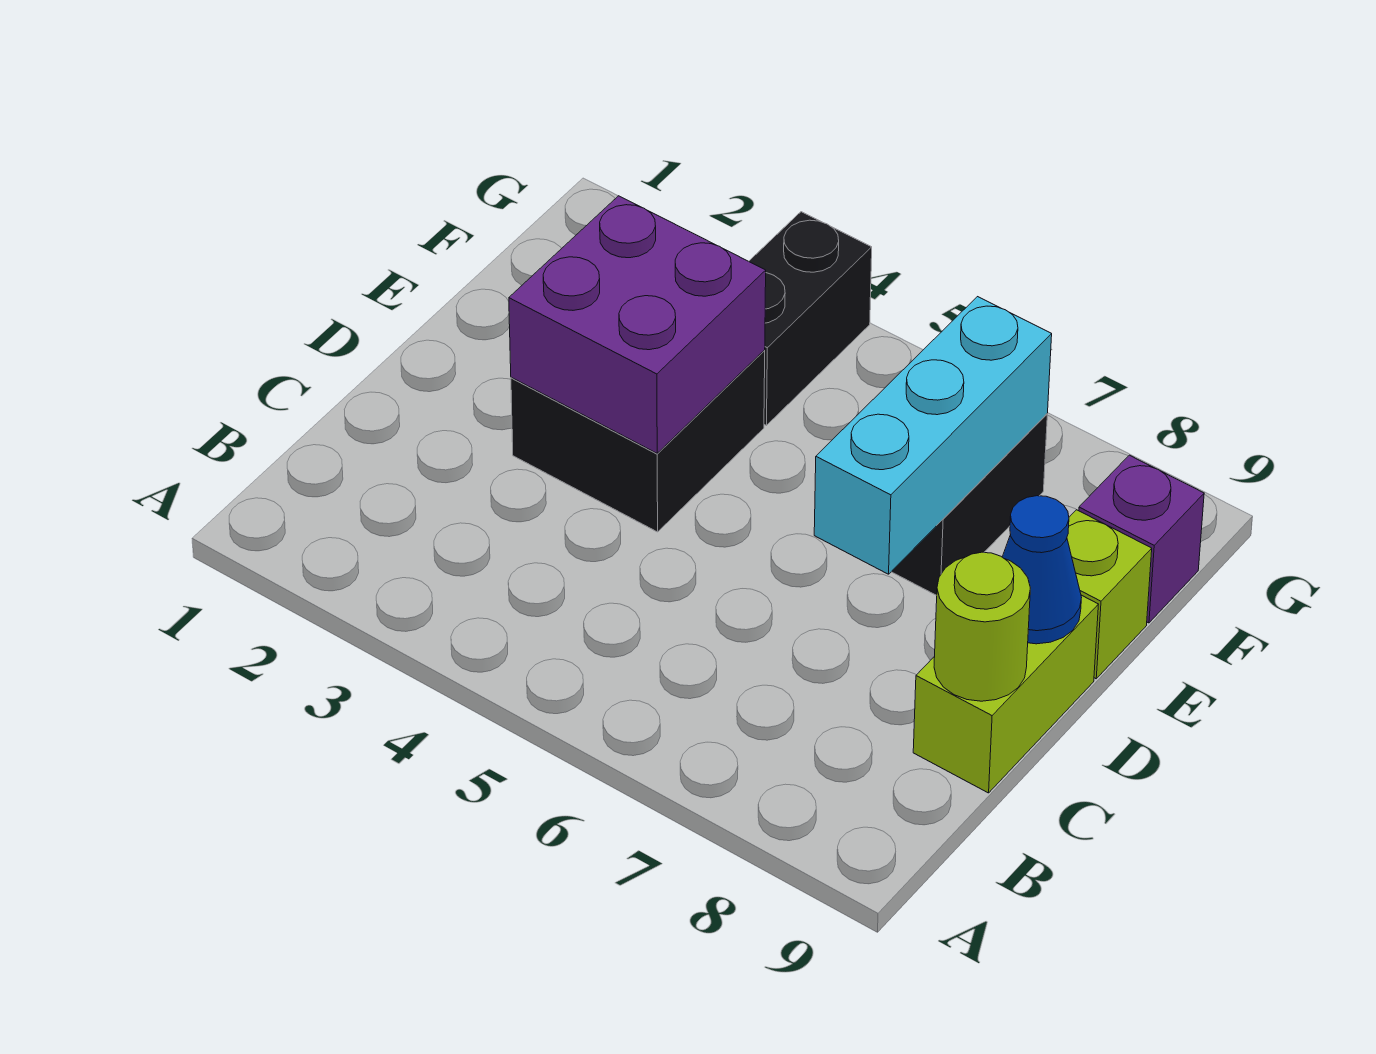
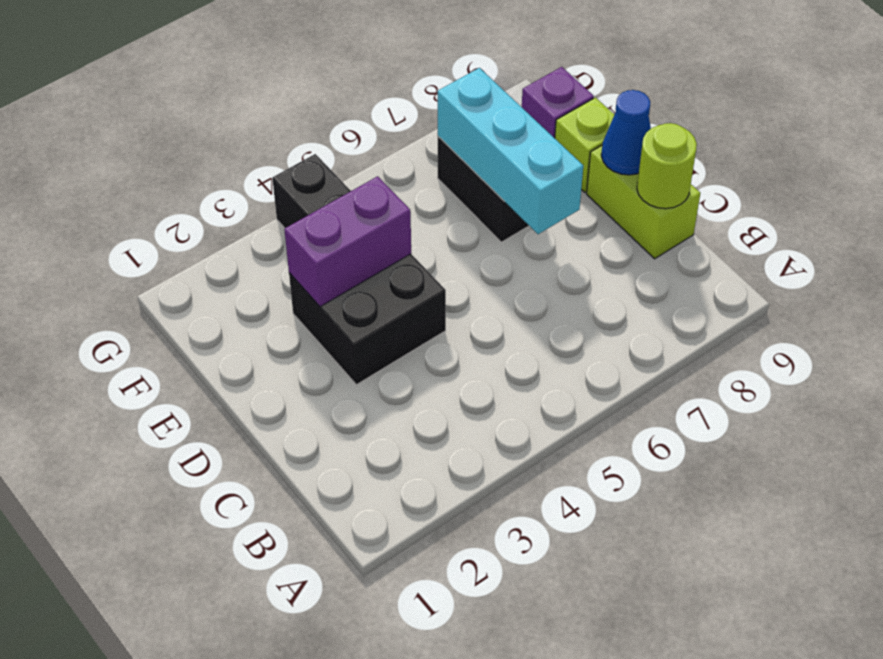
purple 2x2 brick [509,196,766,453] -> purple 1x2 brick [284,176,411,307]

